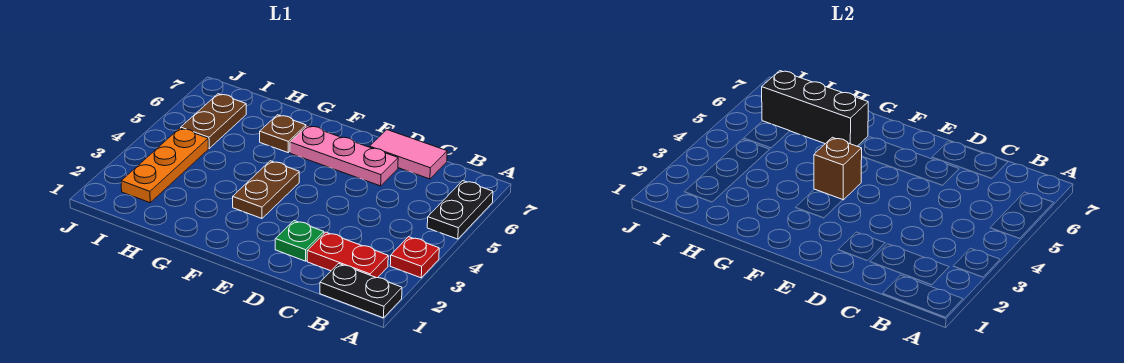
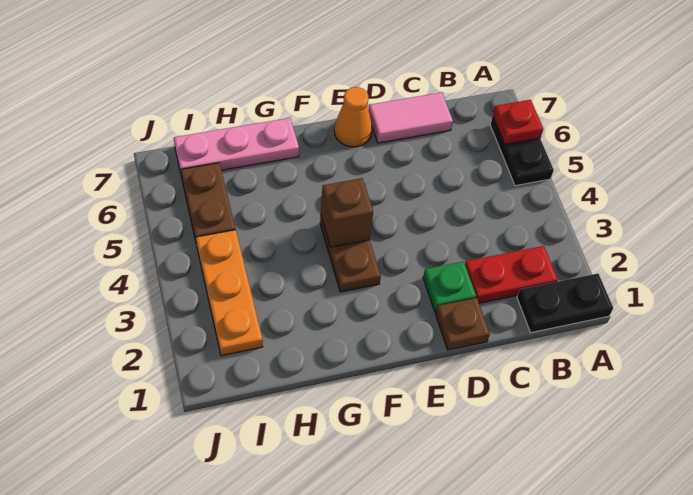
red 1x1 plate [390,237,439,278] -> red 1x1 plate moved to [493,100,543,144]
pink 1x3 plate [290,125,398,186] -> pink 1x3 plate moved to [174,118,299,173]
none -> orange 1x1 cone [334,87,372,147]
brown 1x1 plate [260,115,306,152] -> brown 1x1 plate moved to [435,298,490,350]
black 1x3 brick [762,71,868,146] -> none

